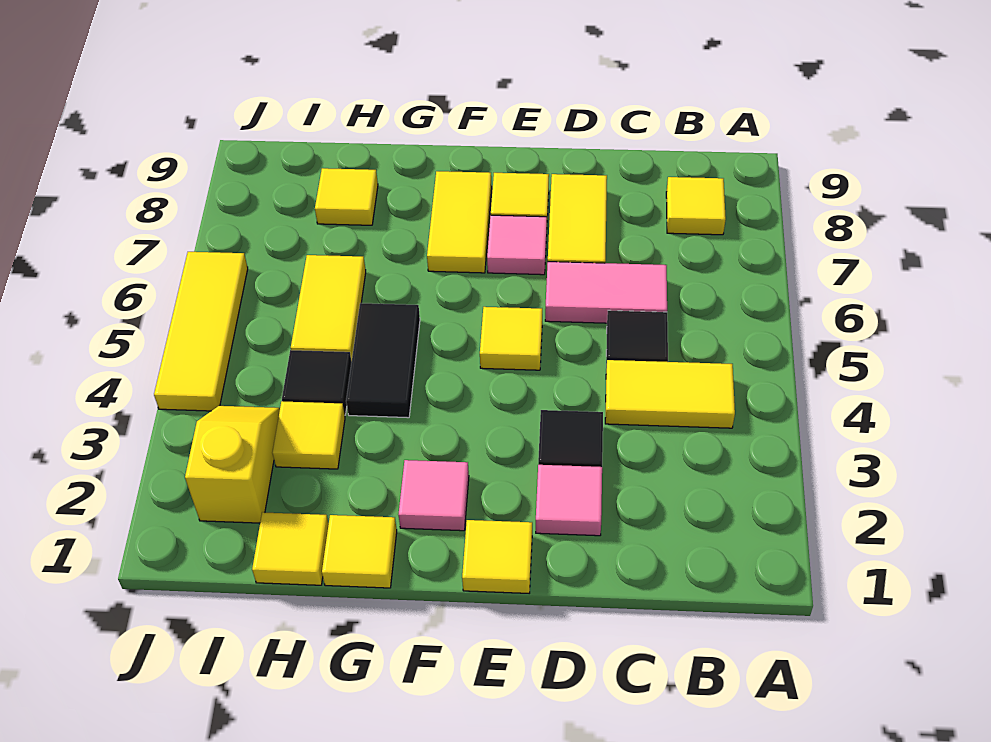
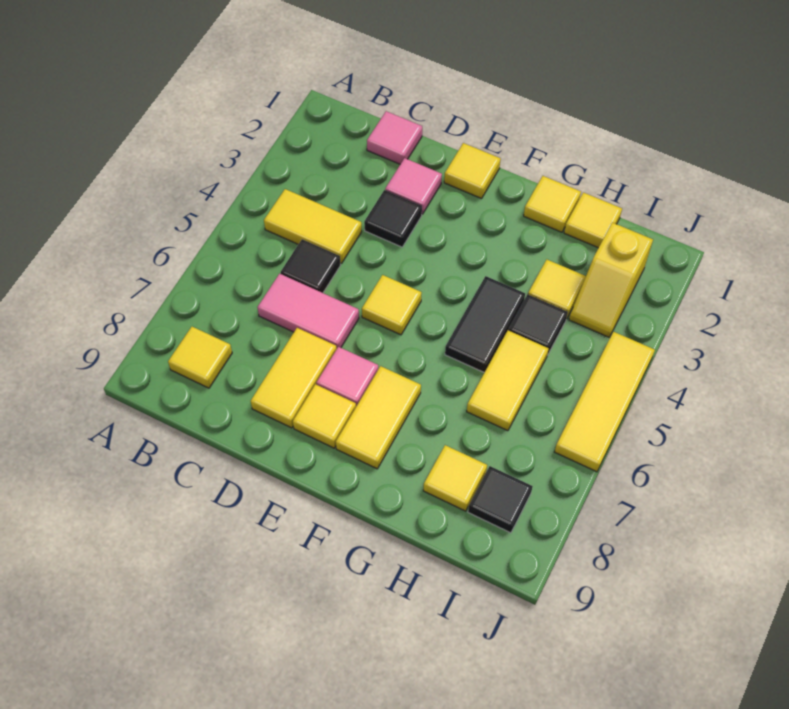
pink 1x1 tile [398,460,469,531] -> pink 1x1 tile moved to [367,111,422,164]
none -> black 1x1 tile [468,466,533,533]

